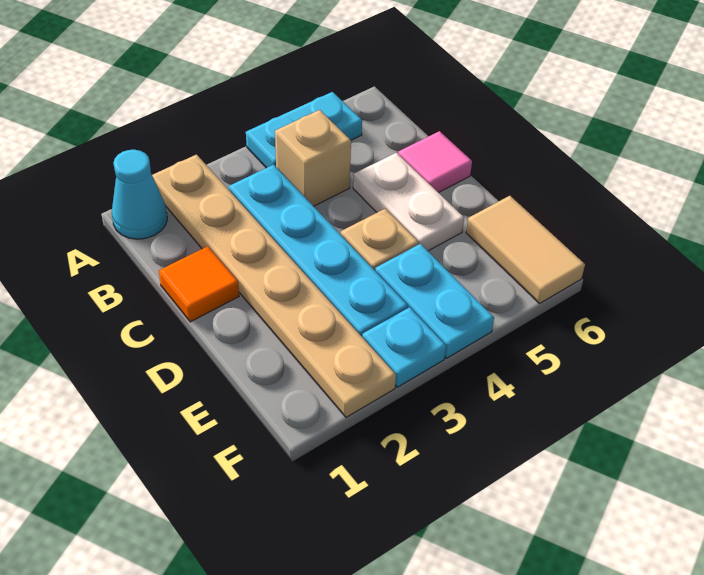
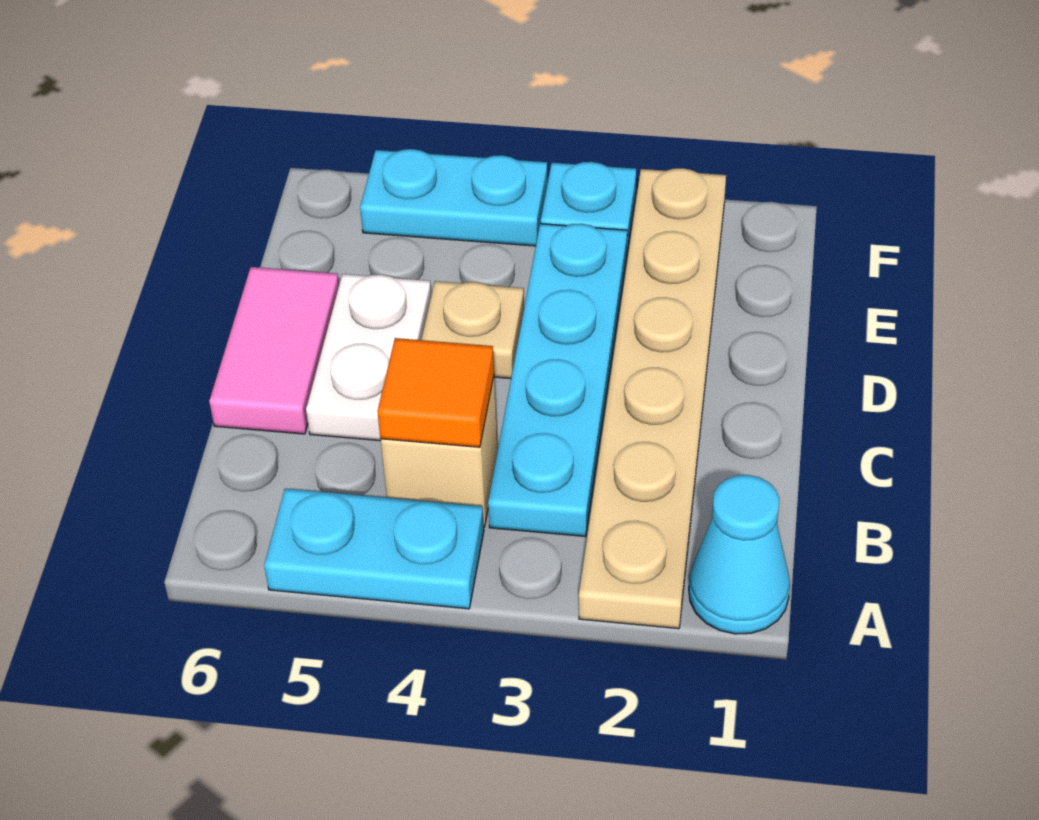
orange 1x1 tile [159,246,239,322] -> orange 1x1 tile moved to [377,338,494,447]
pink 1x1 tile [398,131,472,193] -> pink 1x2 tile [209,267,339,434]
cyan 1x2 plate [375,244,494,358] -> cyan 1x2 plate turned to [360,149,548,246]
tan 1x2 tile [466,196,585,303] -> none

